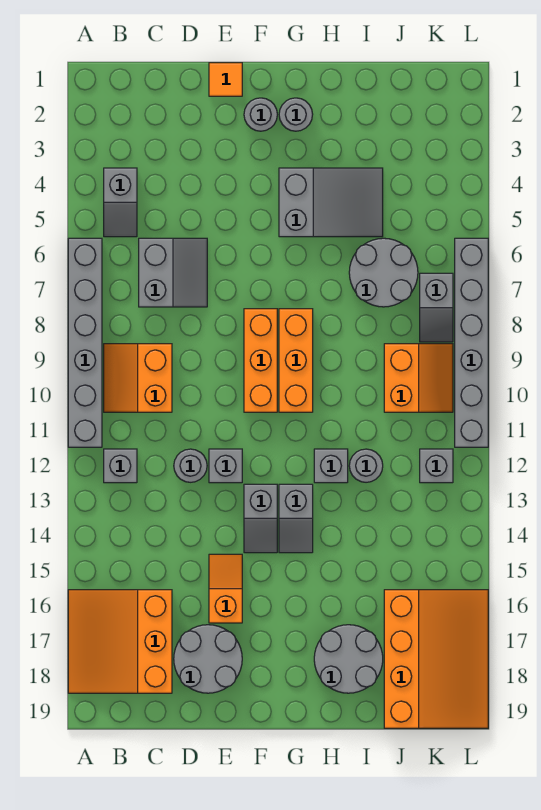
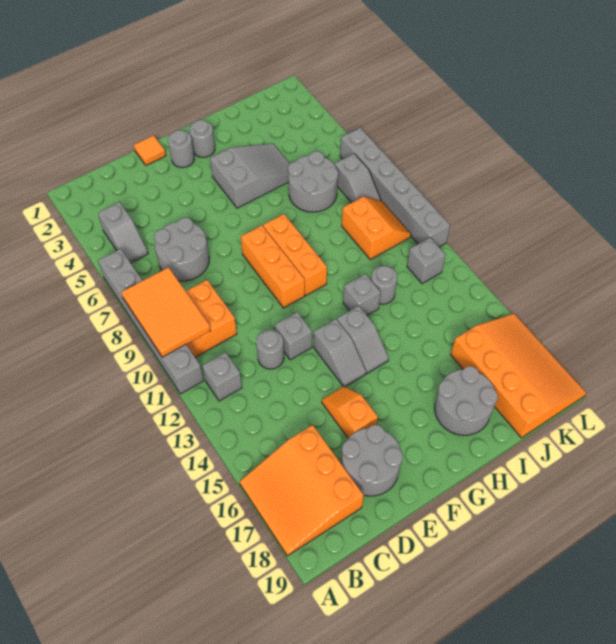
none -> orange 2x3 tile [121,267,210,357]
grey 2x2 slope [139,238,207,307] -> grey 2x2 round brick [154,218,209,281]

